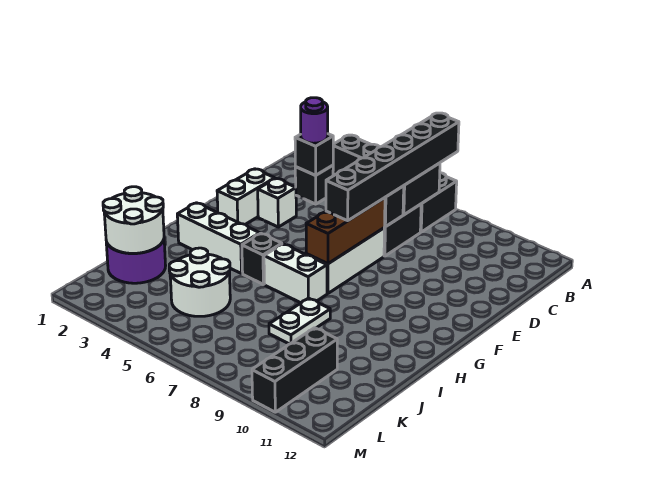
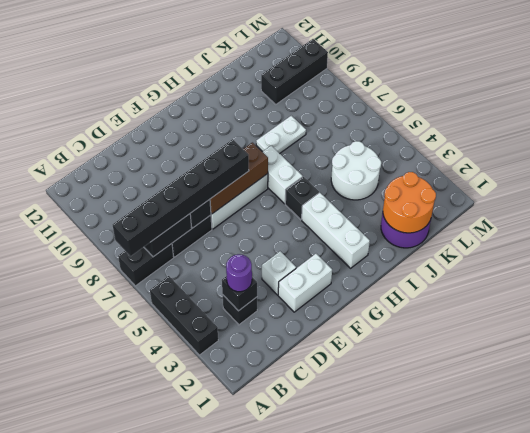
white 2x2 round brick [103,187,164,253] -> orange 2x2 round brick [383,172,436,233]

